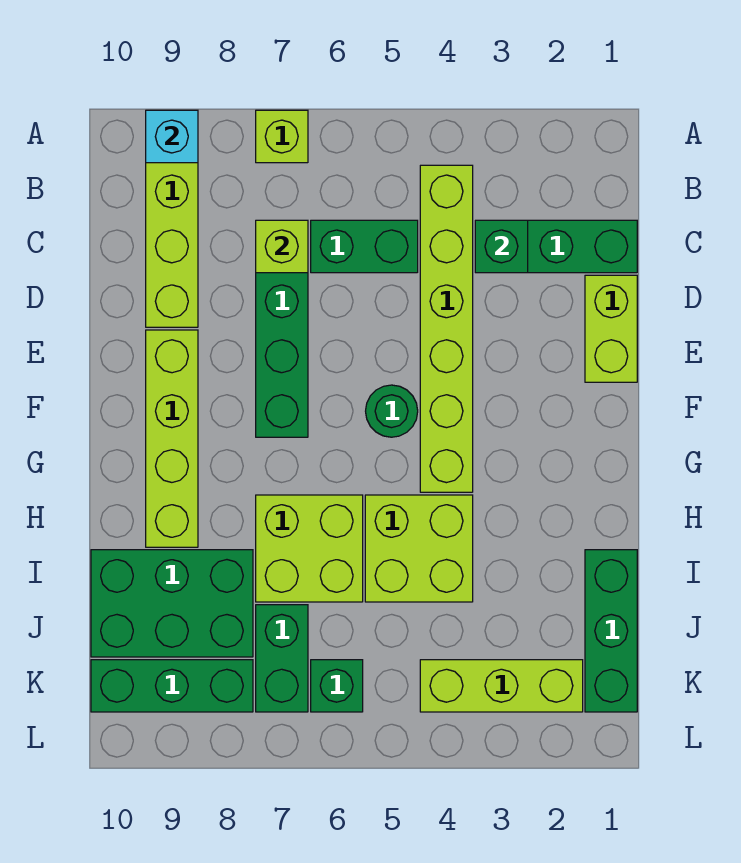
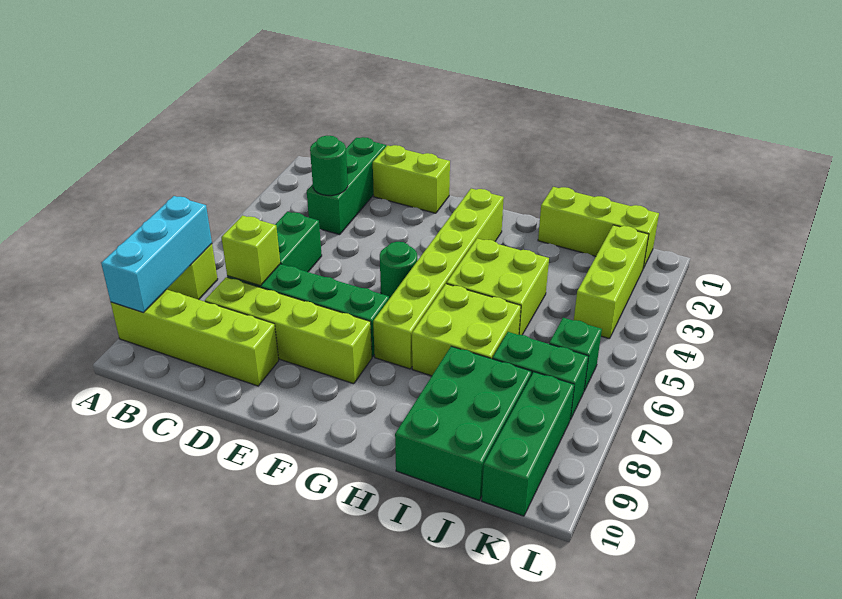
cyan 1x1 brick [146,110,198,163] -> cyan 1x3 brick [101,196,212,313]
lime 1x6 brick [420,165,473,492] -> lime 1x6 brick turned to [373,189,504,369]
green 1x1 brick [475,220,528,273] -> green 1x1 round brick [310,136,348,195]
lime 1x4 brick [146,330,198,547] -> lime 1x4 brick moved to [205,277,372,384]
green 1x3 brick [585,550,637,712] -> lime 1x3 brick [538,187,659,268]

